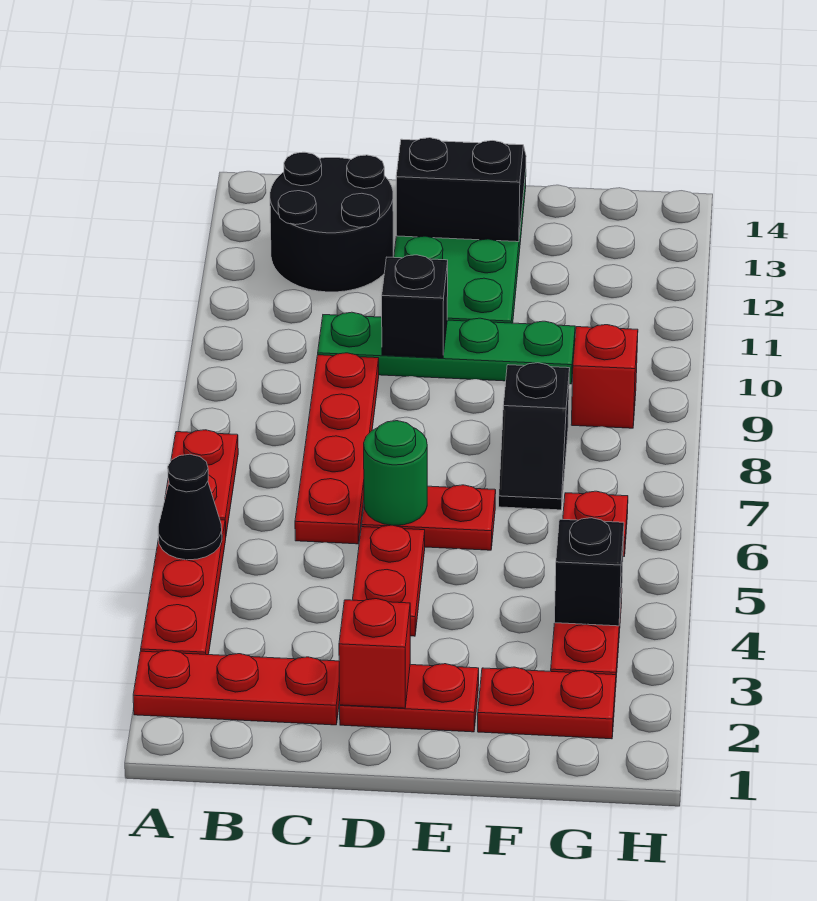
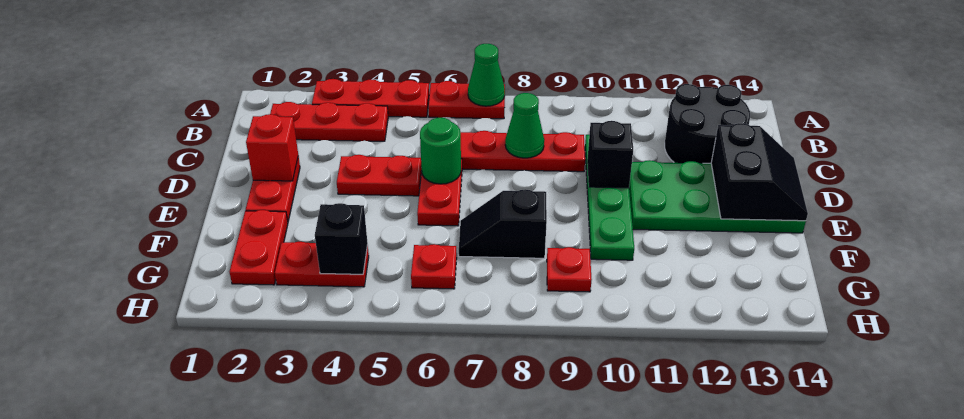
red 1x3 plate [133,650,340,725] -> red 1x3 plate turned to [270,102,388,141]
black 1x1 cone [158,454,222,560] -> none
none -> green 1x1 cone [468,44,505,106]
none -> green 1x1 cone [505,93,544,158]
red 1x1 brick [571,325,638,428] -> red 1x1 plate [547,247,592,292]

